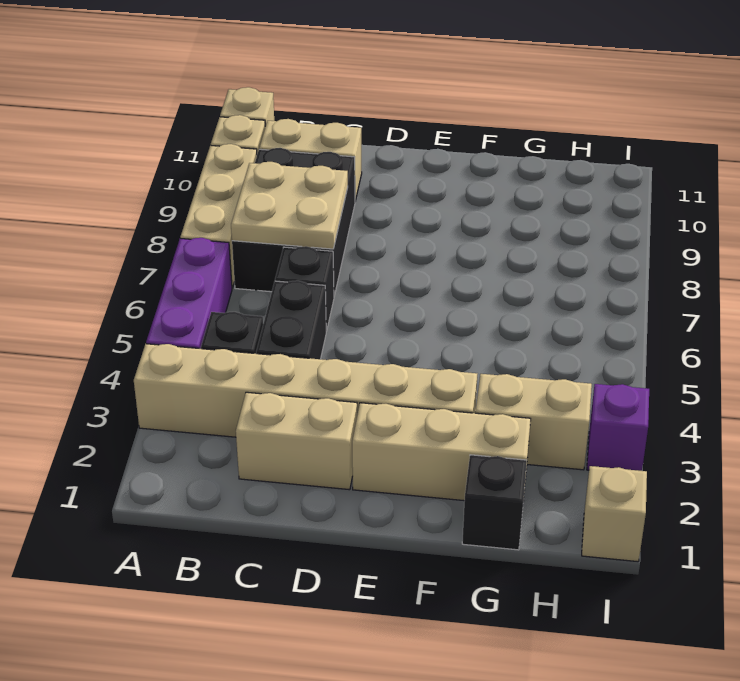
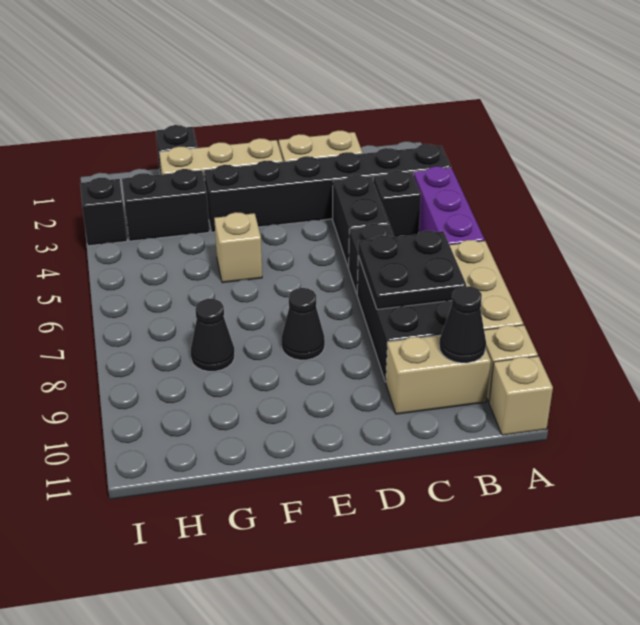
tan 1x6 brick [134,344,477,437] -> black 1x6 brick [204,144,451,232]
tan 2x2 plate [231,162,348,249] -> black 2x2 plate [358,231,466,309]
none -> black 1x1 cone [439,286,486,363]
none -> black 1x1 cone [282,288,325,360]
tan 1x2 brick [475,374,592,470] -> black 1x2 brick [122,169,209,241]
none -> black 1x1 cone [191,299,234,371]
tan 1x1 brick [582,466,647,562] -> tan 1x1 brick moved to [214,212,262,283]
purple 1x1 brick [587,384,649,471] -> black 1x1 brick [80,178,127,246]

